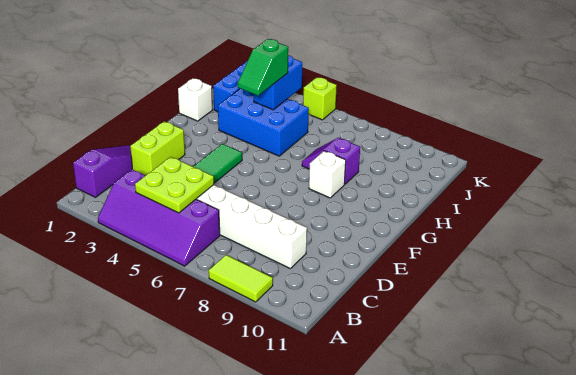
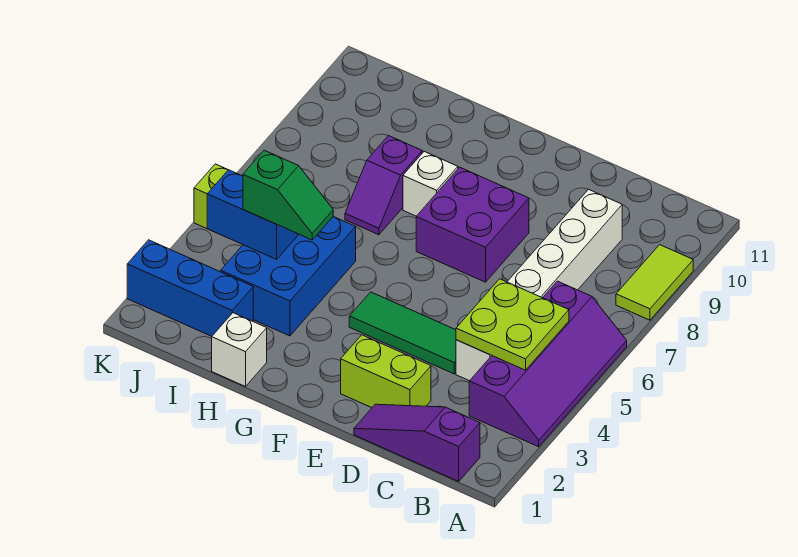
none -> purple 2x2 brick [416,167,529,282]

